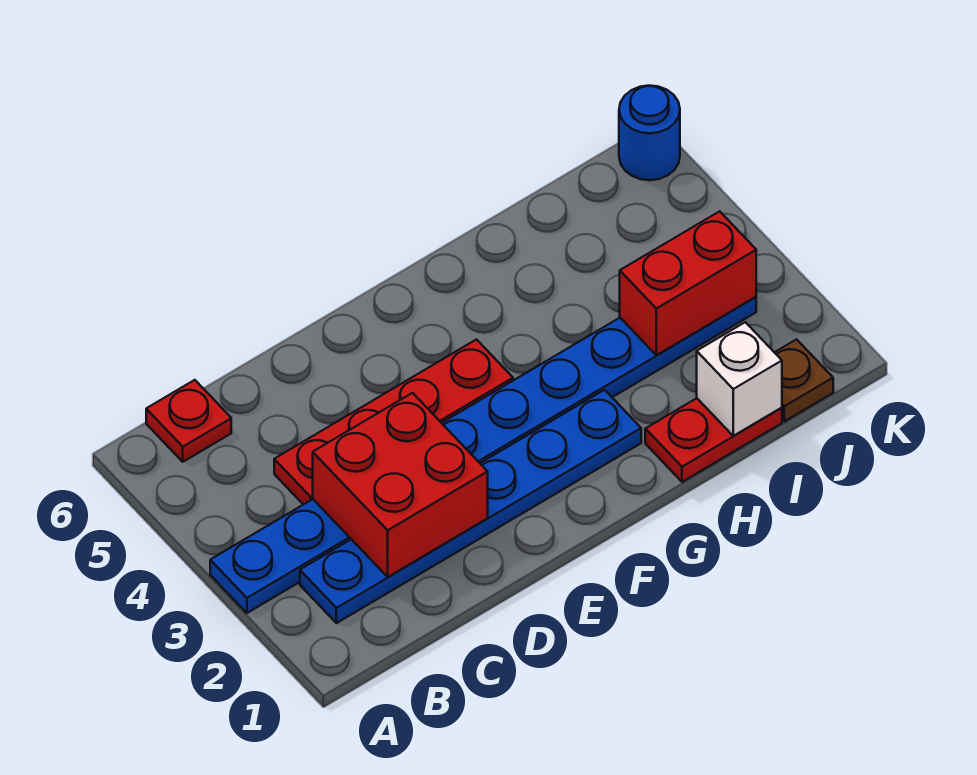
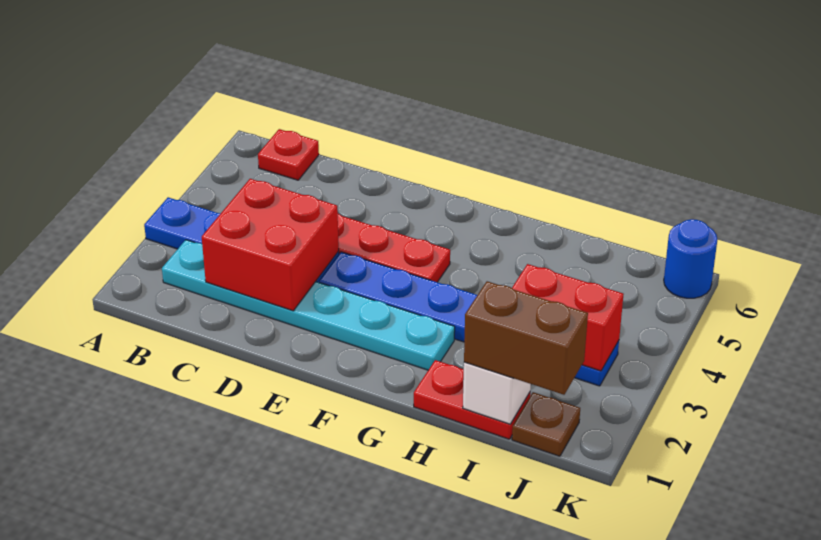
blue 1x6 plate [300,390,641,623] -> cyan 1x6 plate [162,240,455,370]
none -> brown 1x2 brick [464,281,588,395]

